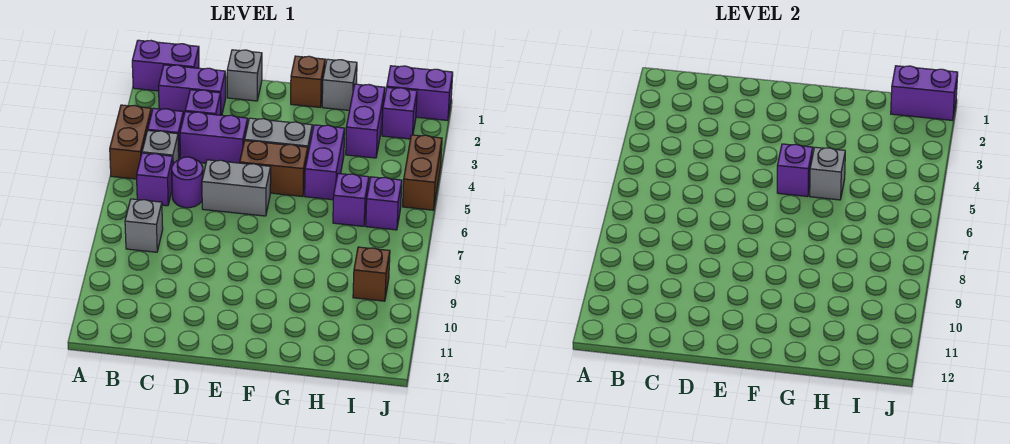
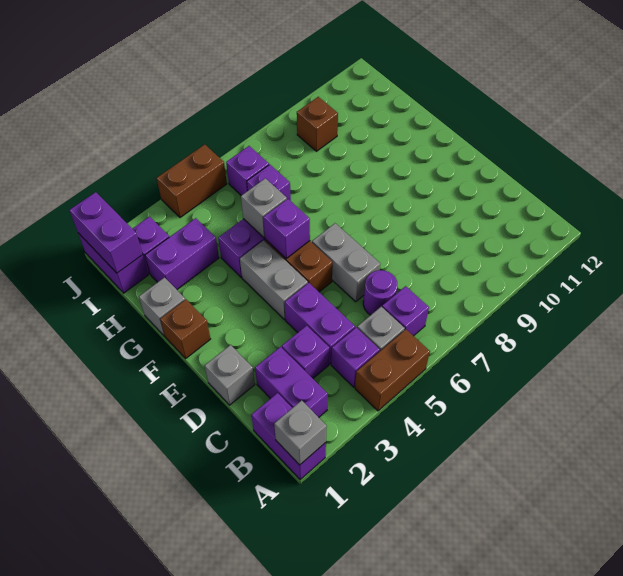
grey 1x1 brick [125,199,163,252] -> grey 1x1 brick moved to [274,400,327,465]

